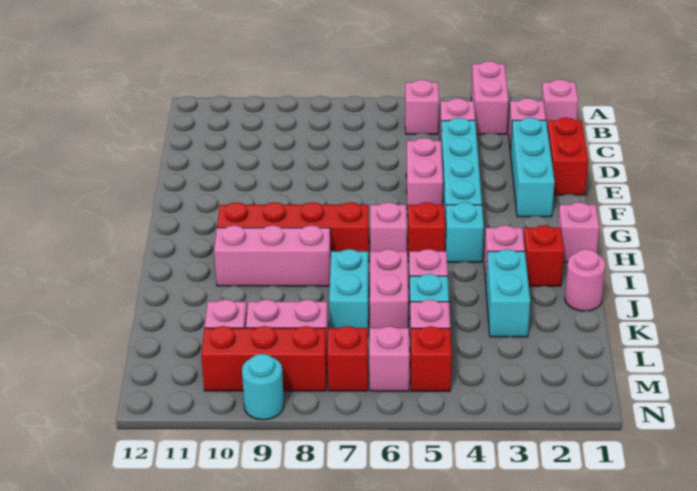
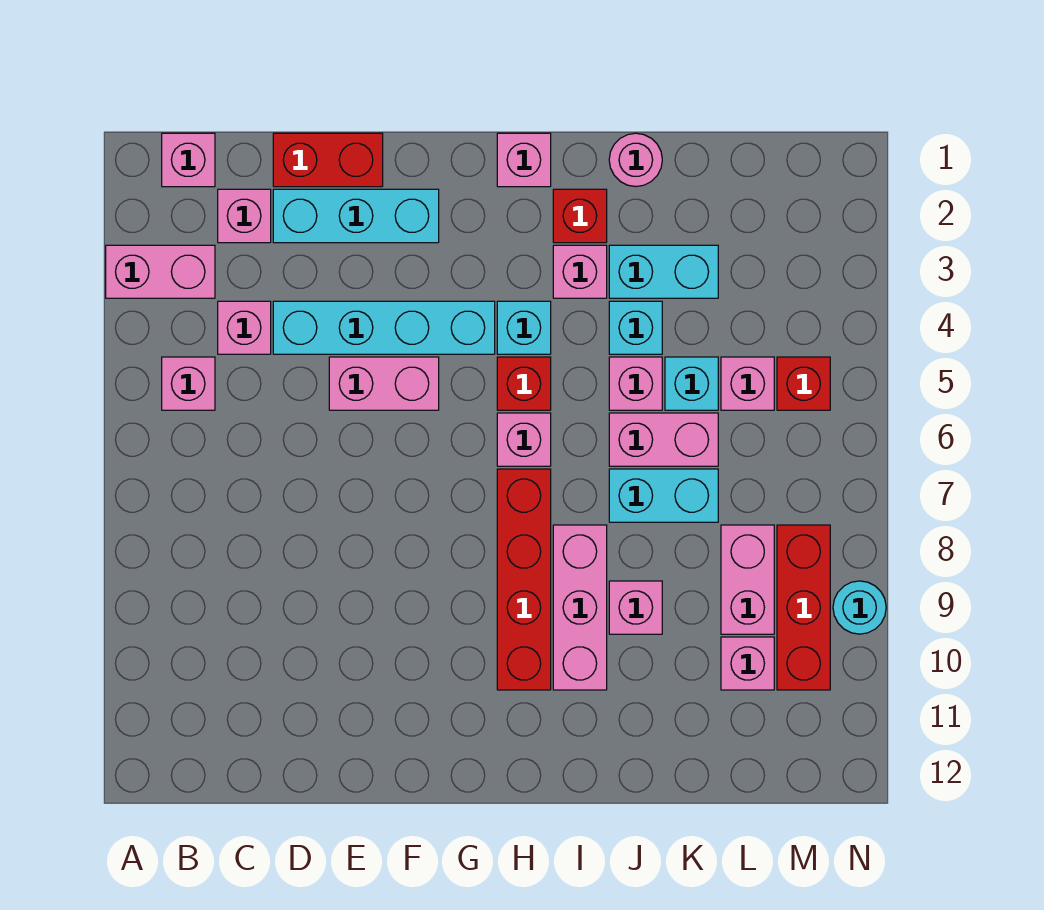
none -> cyan 1x1 brick [609,301,662,354]
pink 1x1 brick [369,326,410,391] -> pink 1x1 brick moved to [609,581,662,634]
red 1x1 brick [327,326,368,391] -> none

